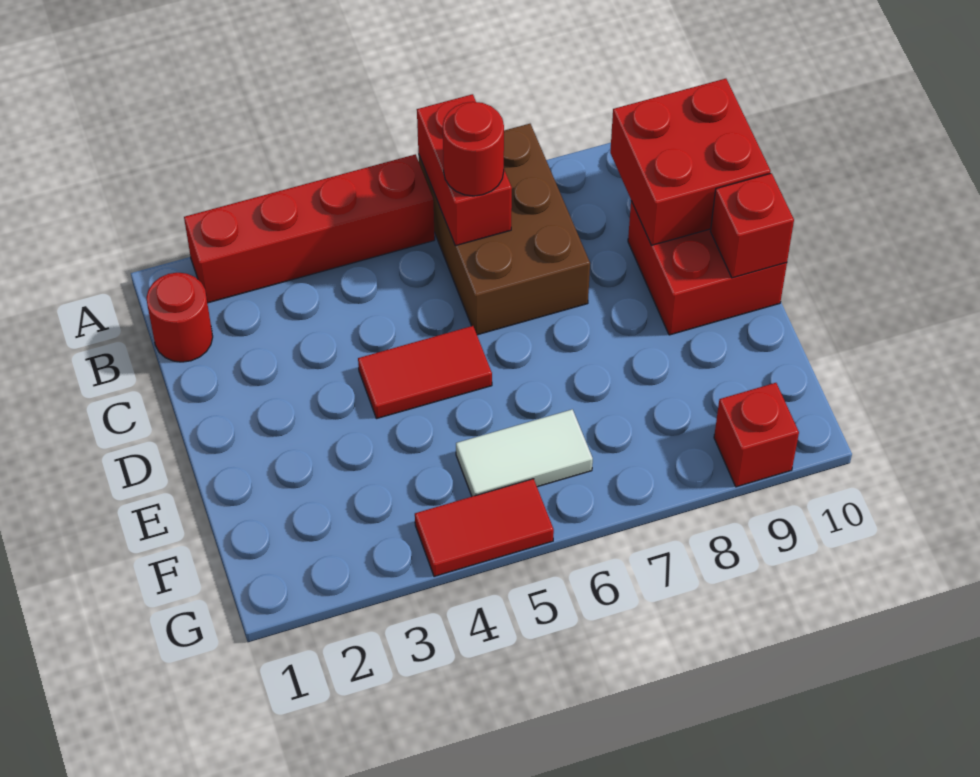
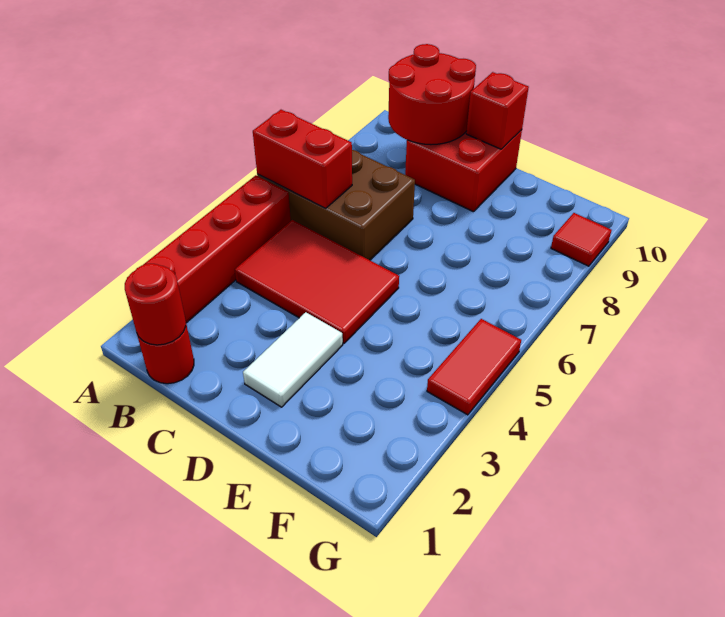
red 1x1 round brick [443,102,504,196] -> red 1x1 round brick moved to [125,264,186,345]
red 2x2 brick [610,79,771,245] -> red 2x2 round brick [388,44,476,145]
red 1x2 tile [358,326,492,419] -> red 2x3 tile [235,220,399,343]
white 1x2 tile [456,409,593,496] -> white 1x2 tile moved to [243,312,343,407]
red 1x1 brick [714,383,799,487] -> red 1x1 tile [551,213,611,266]

